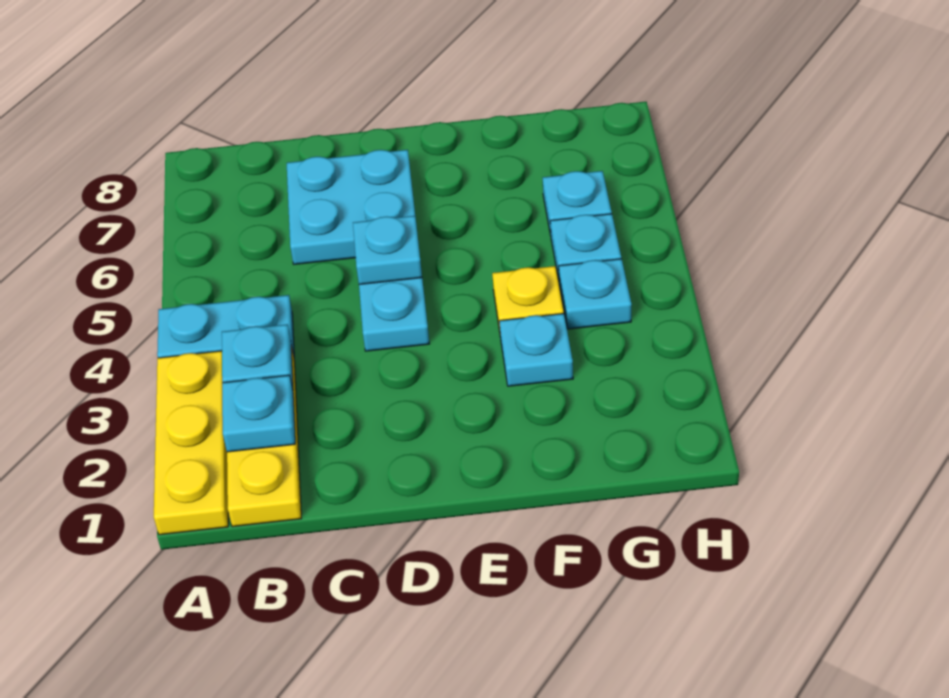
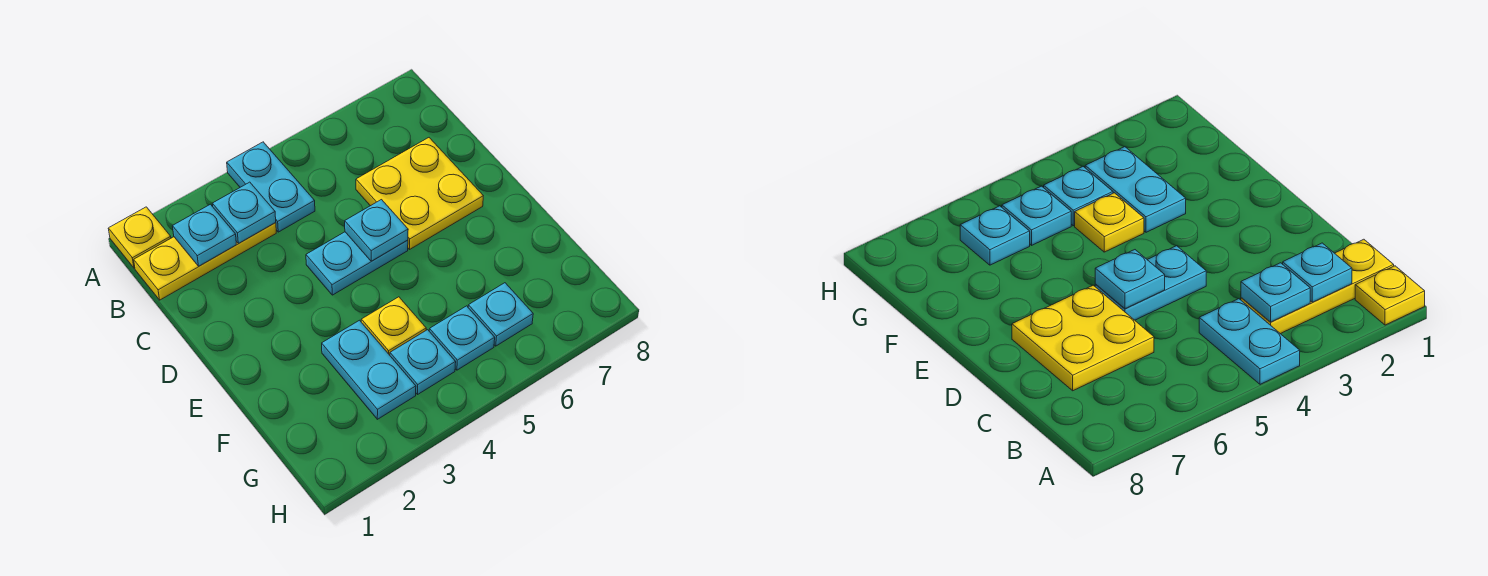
yellow 1x3 plate [154,351,228,535] -> yellow 1x1 plate [108,207,171,268]
cyan 2x2 plate [287,150,415,264] -> yellow 2x2 plate [356,138,483,249]
cyan 1x1 plate [499,314,573,386] -> cyan 1x2 plate [322,320,416,419]

